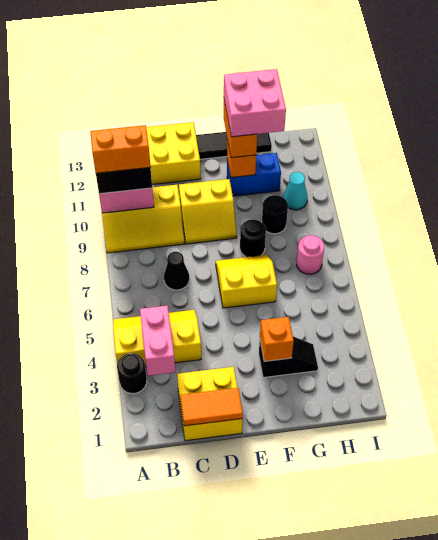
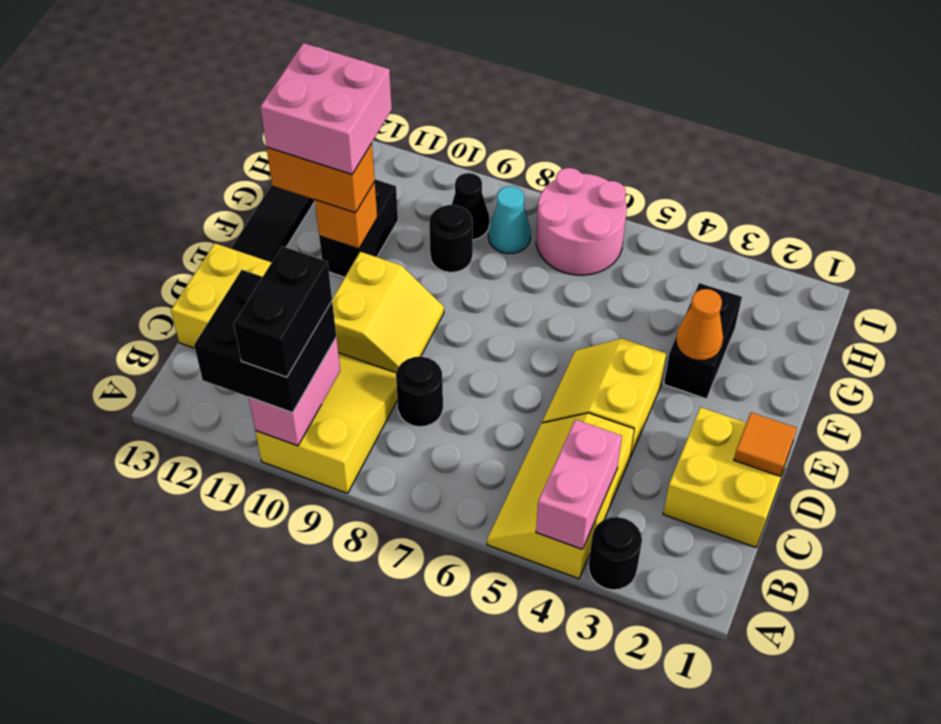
yellow 2x3 slope [102,185,185,253] -> yellow 2x3 slope turned to [255,353,398,493]
orange 1x2 brick [90,125,150,173] -> black 1x2 brick [234,246,332,377]
pink 1x2 brick [140,306,175,376] -> pink 1x2 brick turned to [536,420,622,549]
orange 1x2 tile [180,388,243,426] -> orange 1x1 tile [734,412,797,476]
black 1x1 cone [164,252,189,290] -> black 1x1 cone moved to [452,173,490,240]
yellow 2x2 slope [216,255,277,308] -> yellow 2x2 slope moved to [542,338,667,457]
black 1x2 slope [259,336,318,377] -> black 1x2 brick [664,283,742,399]
orange 1x1 brick [260,317,294,361] -> orange 1x1 cone [676,289,723,361]
black 1x1 round brick [240,220,266,257] -> black 1x1 round brick moved to [396,357,443,427]
blue 1x2 brick [227,153,281,196] -> black 1x2 brick [319,179,398,277]
pink 1x1 round brick [297,235,324,274] -> pink 2x2 round brick [536,168,627,275]
cyan 1x1 cone [283,172,308,210] -> cyan 1x1 cone moved to [488,186,531,254]

